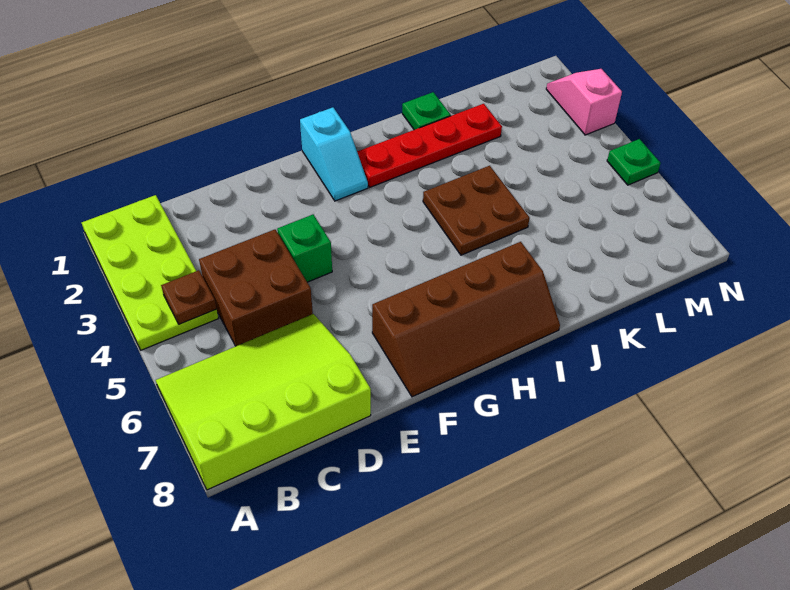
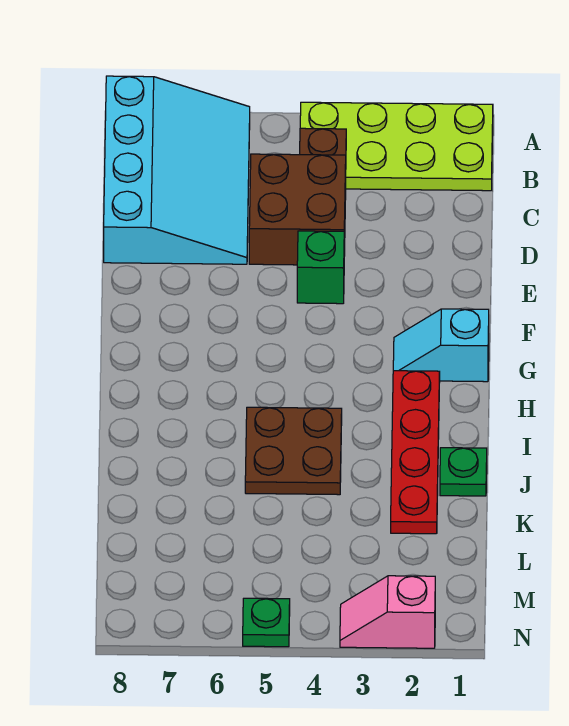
lime 3x4 slope [156,314,371,490] -> cyan 3x4 slope [104,76,250,264]
brown 2x4 slope [372,242,560,397] -> none
pink 1x2 slope [546,69,622,135] -> pink 1x2 slope turned to [340,576,435,648]

